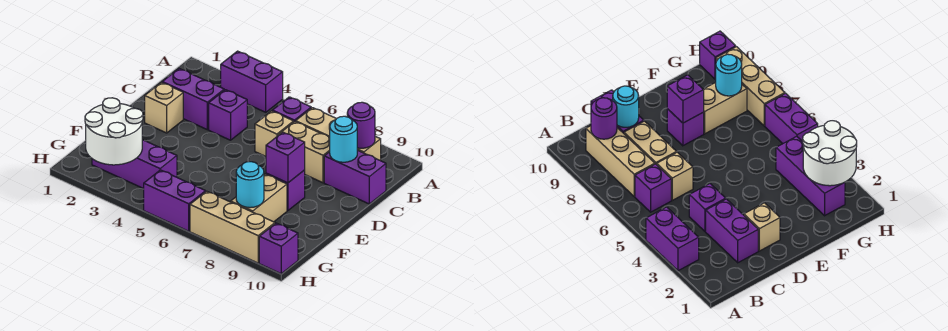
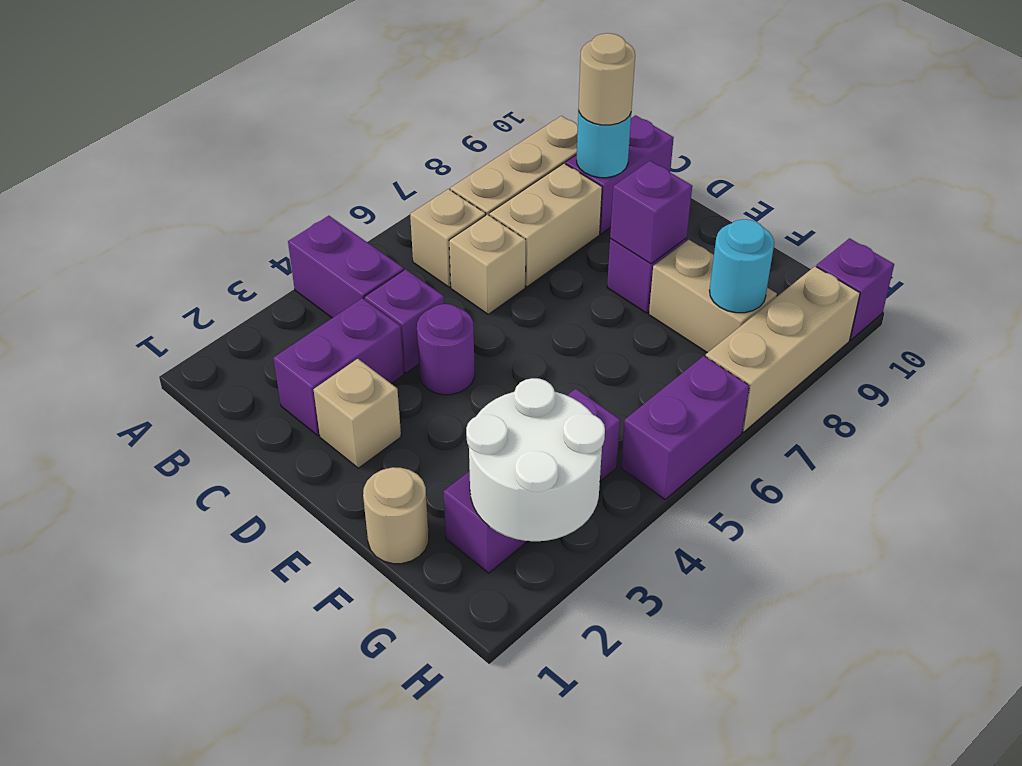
purple 1x2 brick [221,51,283,112] -> purple 1x2 brick turned to [288,216,404,318]
purple 1x1 brick [272,97,311,122] -> tan 1x1 brick [410,189,486,287]
purple 1x1 round brick [347,102,375,148] -> purple 1x1 round brick moved to [417,304,475,395]
none -> tan 1x1 round brick [579,33,635,125]
none -> tan 1x1 round brick [363,467,429,564]

